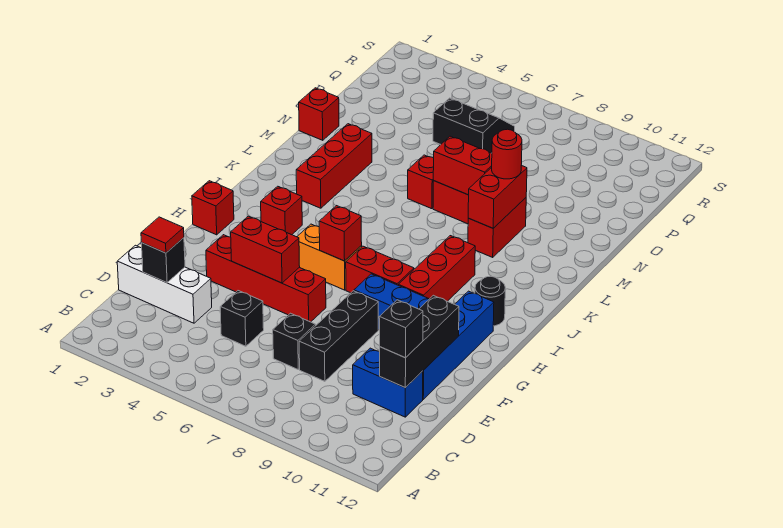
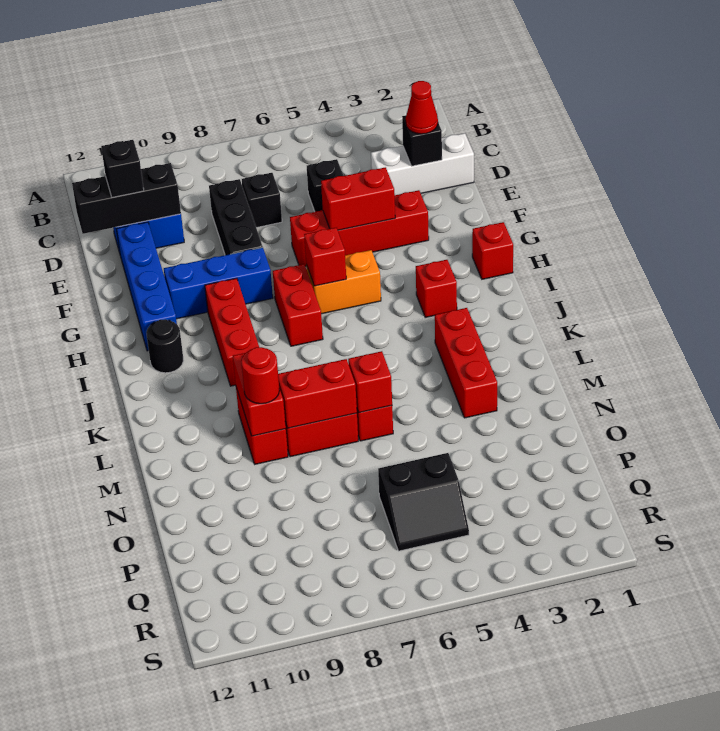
red 1x1 tile [141,217,184,253] -> red 1x1 cone [406,81,438,134]
black 1x3 brick [380,295,459,388] -> black 1x3 brick turned to [72,163,181,234]
red 1x2 brick [346,246,414,293] -> red 1x2 brick turned to [273,264,323,346]
red 1x1 brick [299,88,339,140] -> red 1x1 brick moved to [348,351,392,413]

